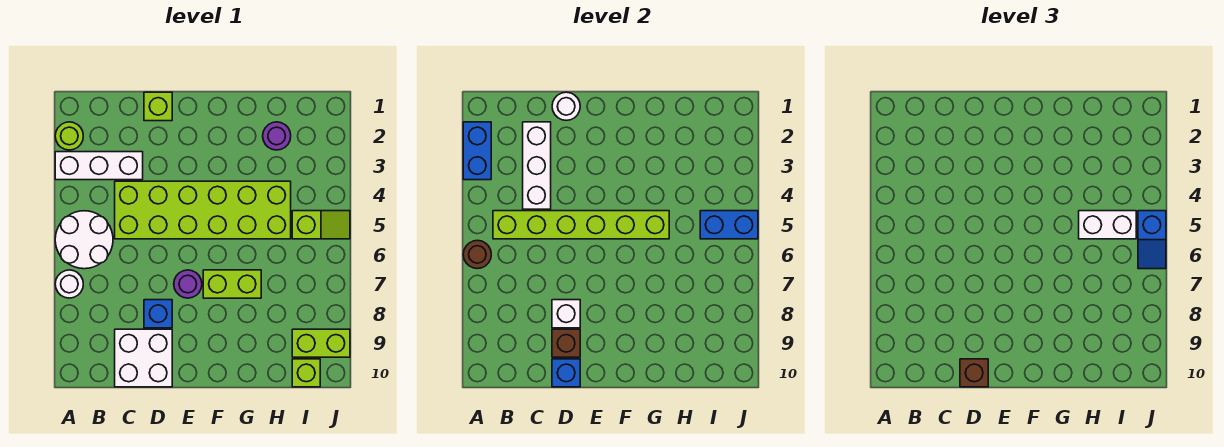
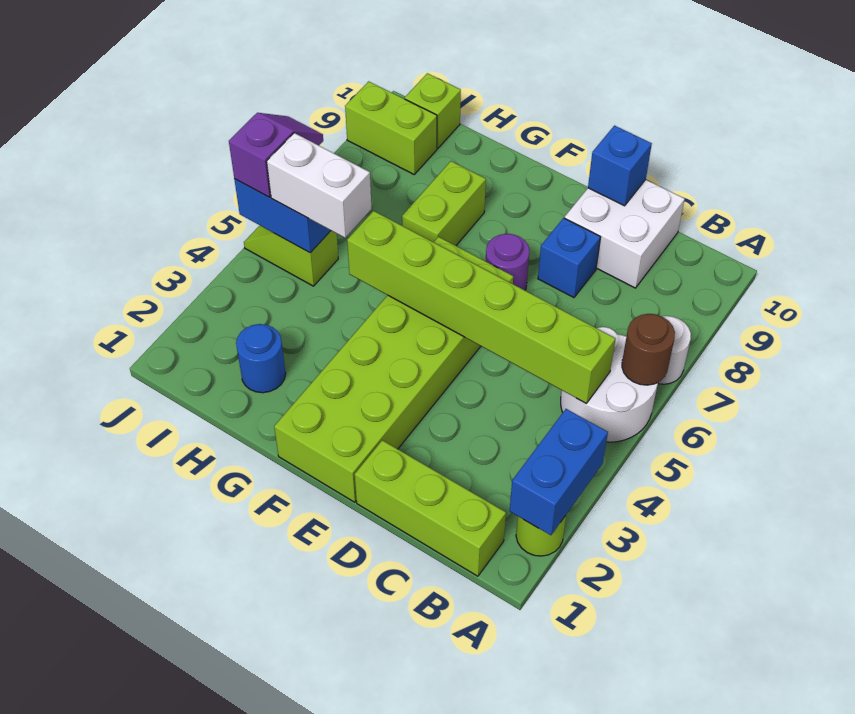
white 1x3 brick [55,152,143,180] -> none
white 1x3 brick [523,122,551,209] -> none
lime 2x6 brick [115,181,291,239] -> lime 2x6 brick turned to [274,237,513,502]
lime 1x1 brick [144,92,172,121] -> lime 1x3 brick [355,440,506,576]
white 1x1 round brick [552,92,580,120] -> none
white 1x1 brick [552,300,580,328] -> none
brown 1x1 brick [552,329,580,357] -> none
brown 1x1 brick [960,359,988,387] -> none
lime 1x2 brick [203,270,261,298] -> lime 1x2 brick turned to [402,161,486,246]
purple 1x1 round brick [263,122,291,150] -> blue 1x1 round brick [236,324,286,393]
blue 1x2 slope [1138,211,1166,269] -> purple 1x2 slope [229,113,323,197]

